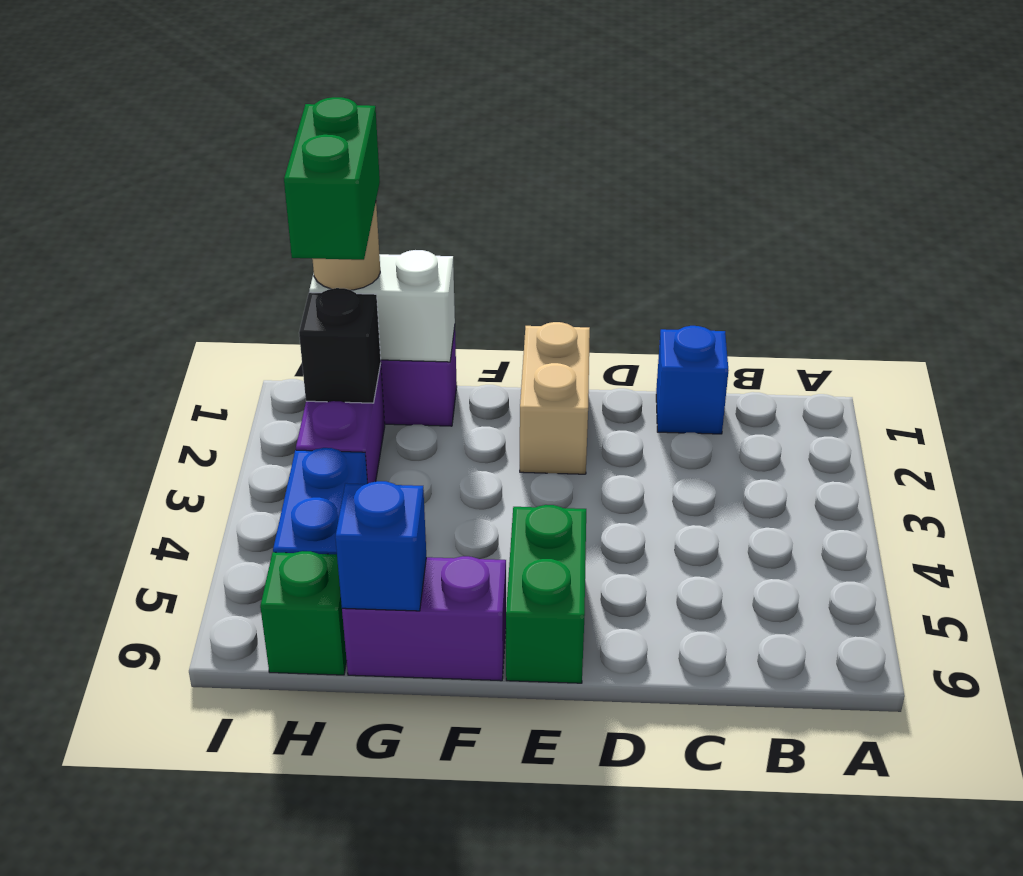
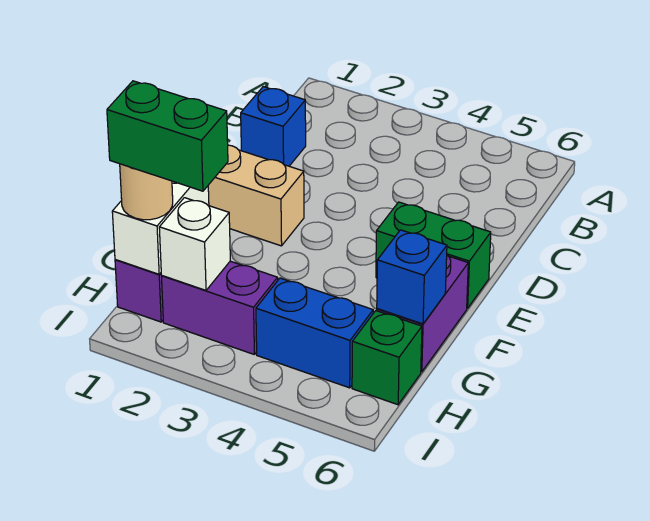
black 1x1 brick [299,288,381,403] -> white 1x1 brick [159,198,230,290]

